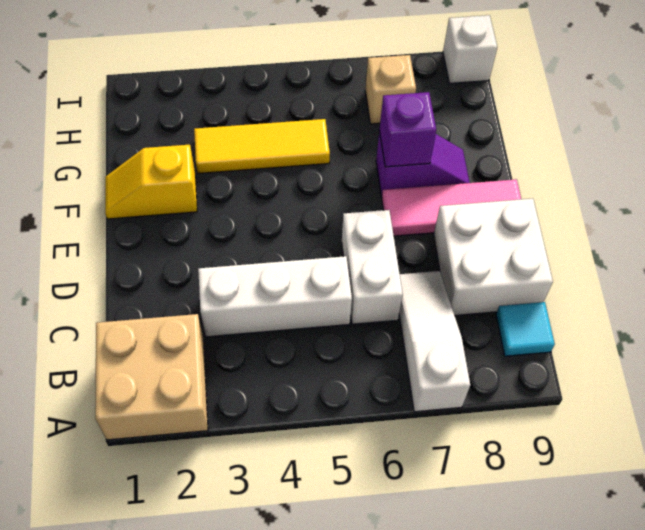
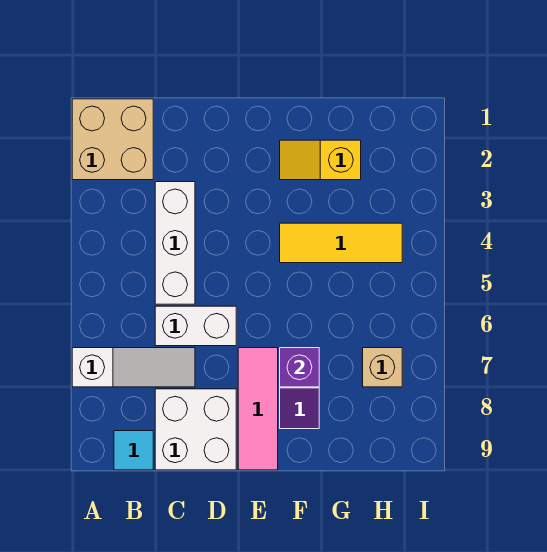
yellow 1x2 slope [105,145,197,219] -> yellow 1x2 slope turned to [280,140,361,180]
yellow 1x3 tile [194,119,330,174] -> yellow 1x3 tile turned to [280,223,402,263]
white 1x1 brick [443,15,497,83] -> none

